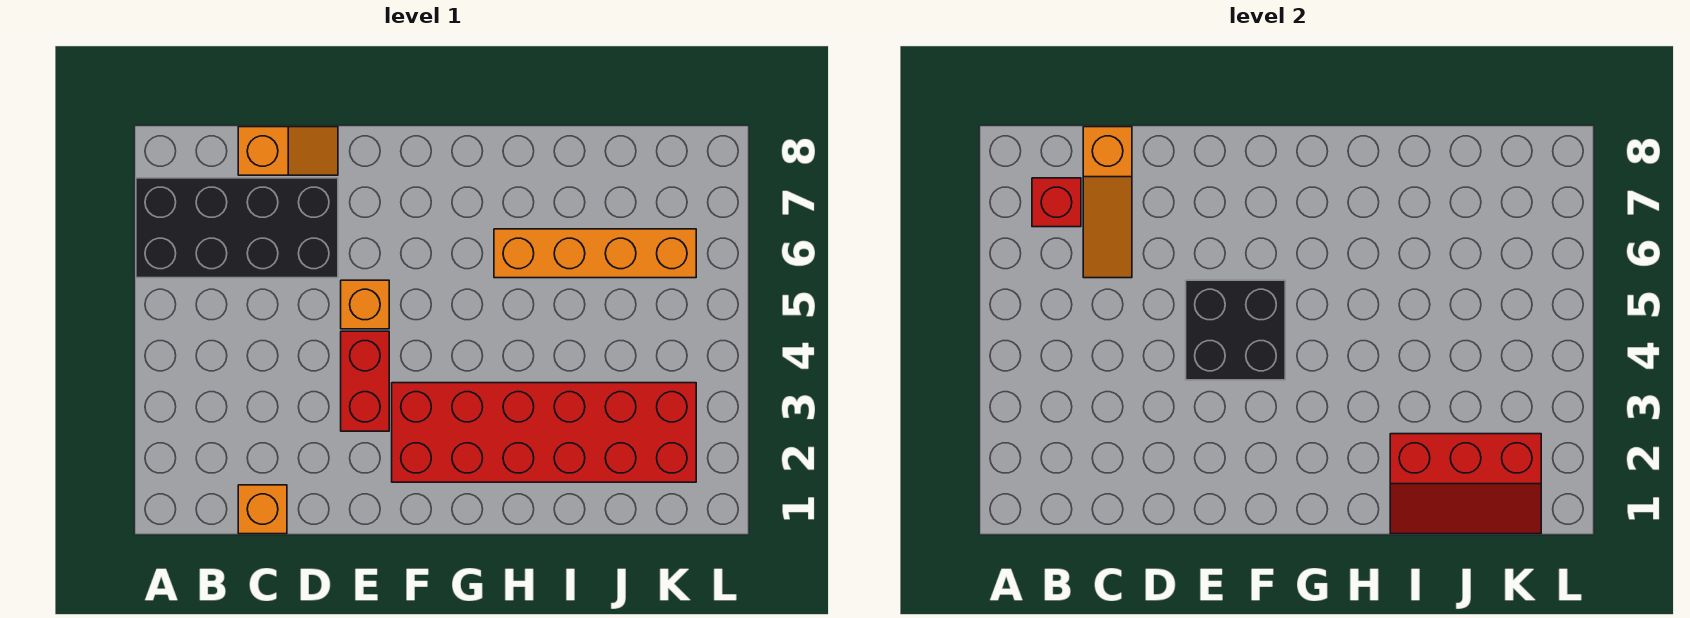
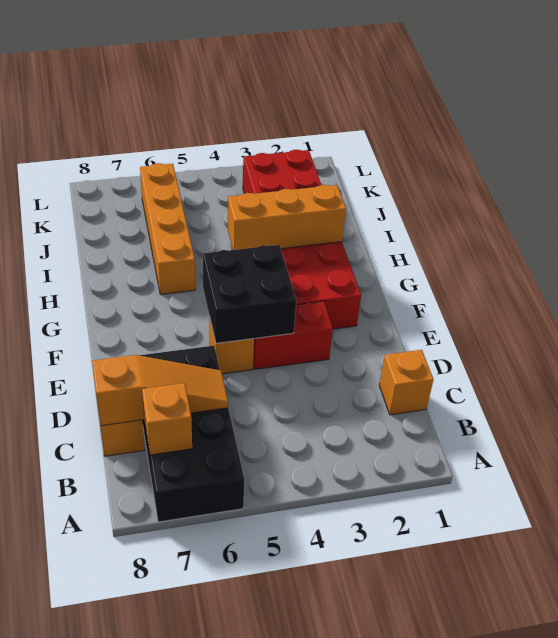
red 1x1 brick [1032,178,1081,227] -> orange 1x1 brick [142,383,192,455]
none -> orange 1x3 brick [228,185,346,250]
red 2x3 slope [1390,434,1541,534] -> none

